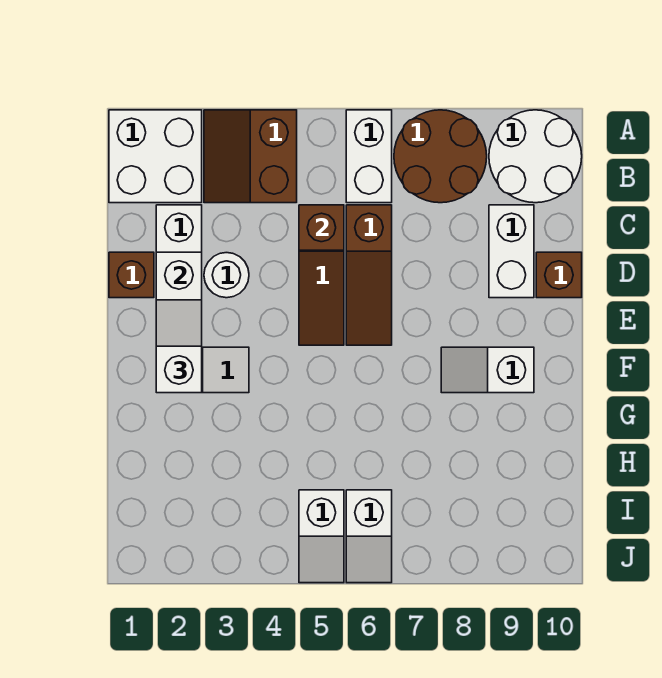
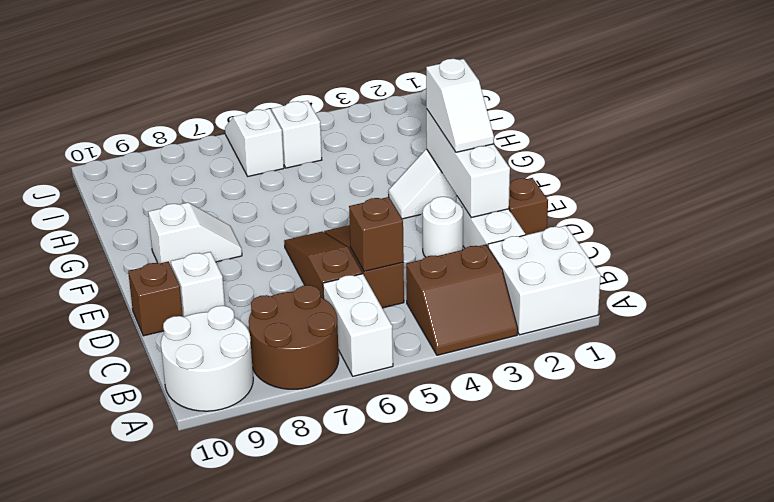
brown 2x2 slope [204,110,297,203] -> brown 2x2 slope turned to [406,245,518,355]
white 1x2 brick [489,205,534,298] -> white 1x1 brick [171,252,225,317]

